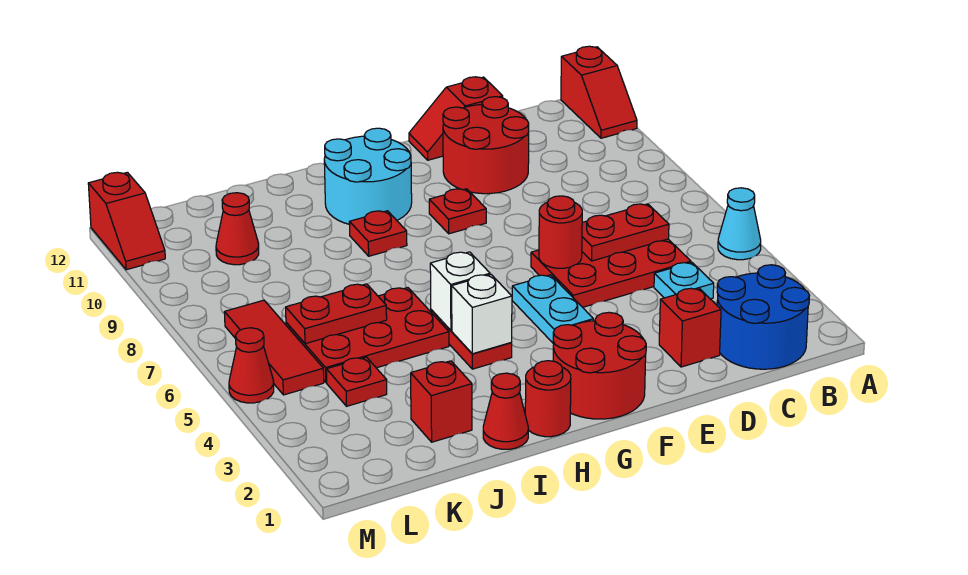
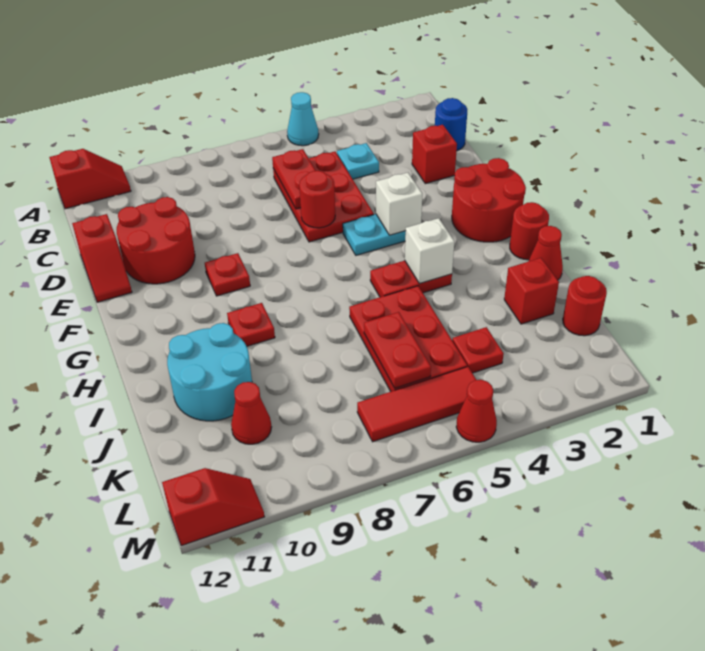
blue 2x2 round brick [717,265,809,369] -> blue 1x1 round brick [435,98,467,151]
cyan 2x2 round brick [324,128,412,224] -> cyan 2x2 round brick moved to [167,323,252,421]
white 1x1 brick [430,252,490,330] -> white 1x1 brick moved to [376,173,422,235]
none -> red 1x1 round brick [563,276,607,336]

